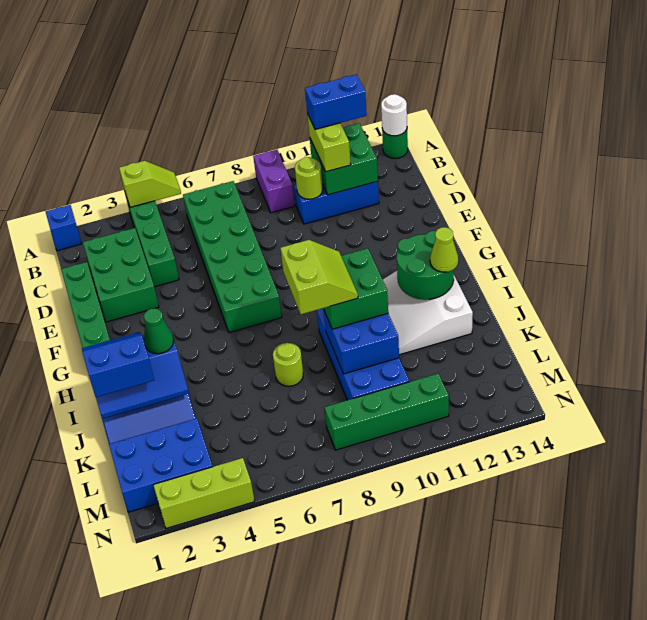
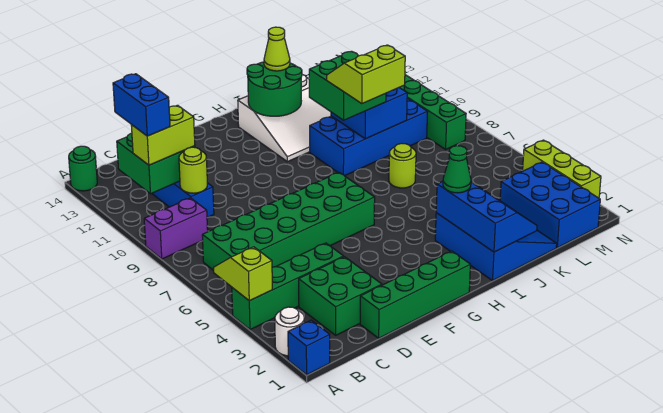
white 1x1 round brick [381,94,407,136] -> white 1x1 round brick moved to [275,307,304,356]
green 2x3 brick [83,228,159,322] -> green 2x2 brick [299,257,382,335]
blue 2x2 slope [82,332,154,397] -> none

